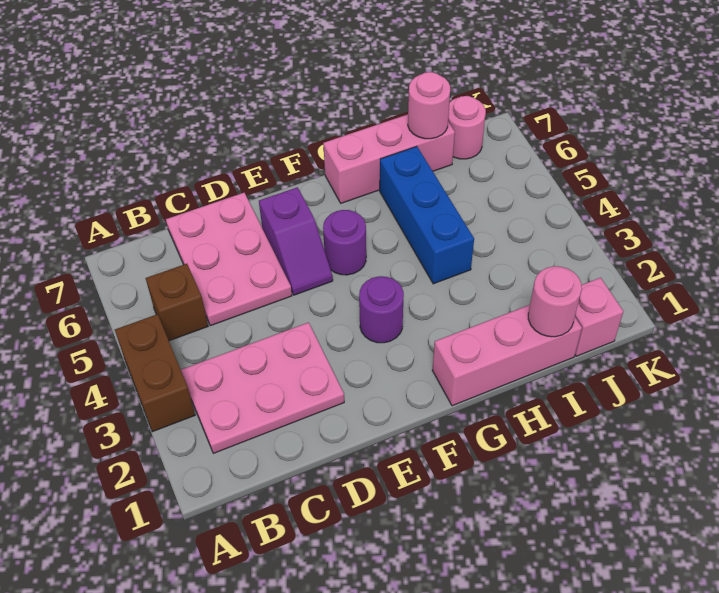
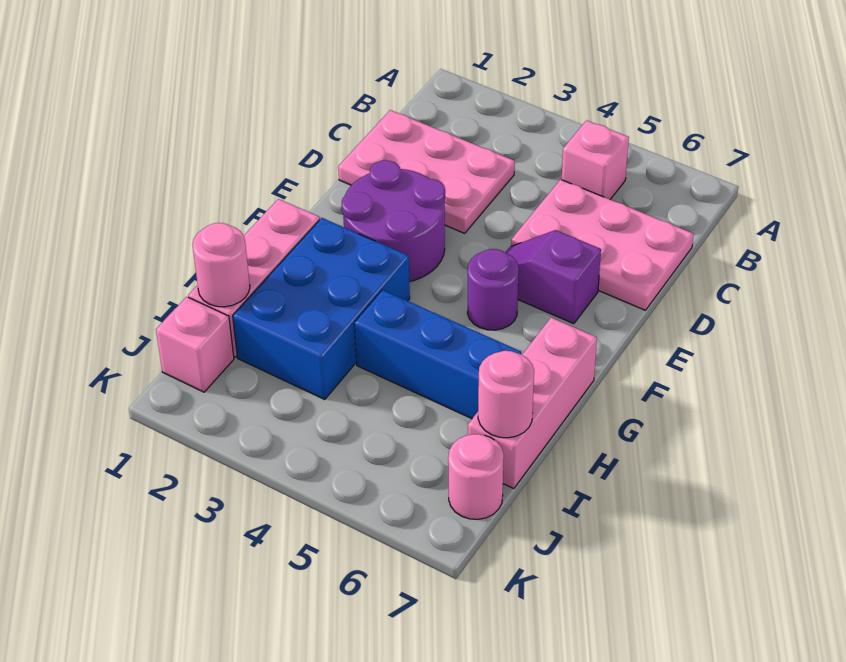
brown 1x2 brick [115,314,195,432] -> none
pink 2x3 plate [181,322,344,453] -> pink 2x3 plate turned to [338,110,515,233]
brown 1x1 brick [146,264,208,341] -> pink 1x1 brick [562,120,629,199]
purple 1x1 round brick [359,276,404,343] -> purple 2x2 round brick [342,160,445,282]
none -> blue 2x3 brick [233,218,410,400]

